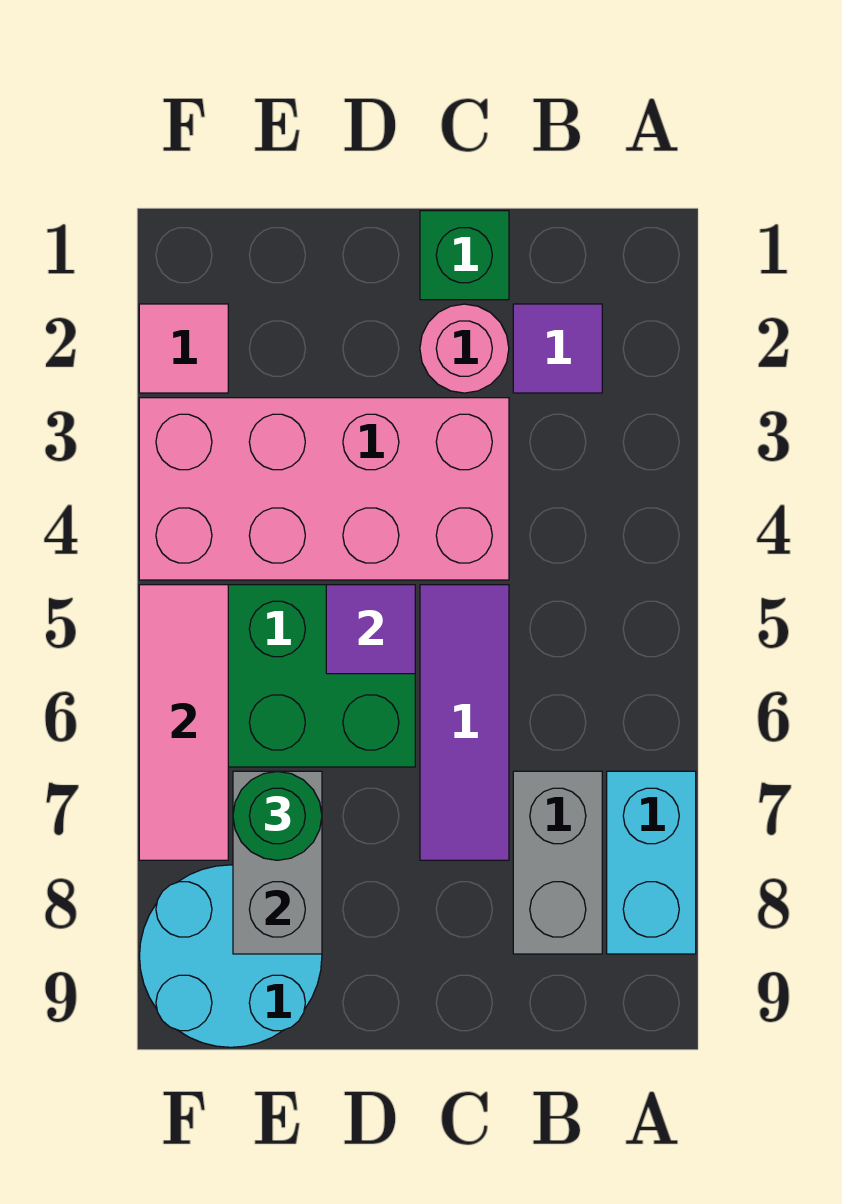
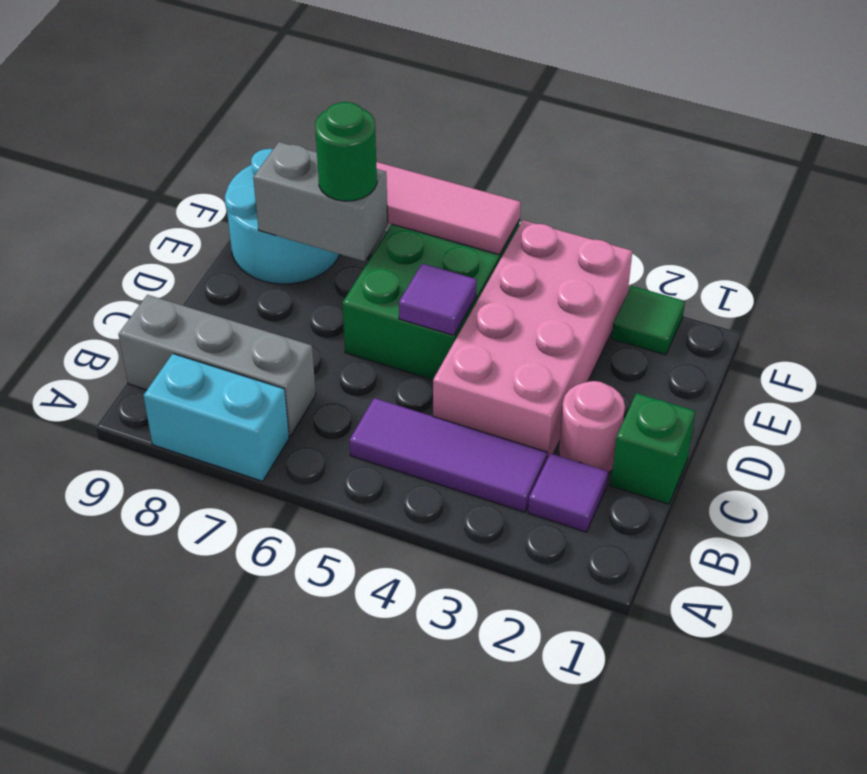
grey 1x2 brick [513,771,602,954] -> grey 1x3 brick [118,295,316,436]
purple 1x3 tile [420,585,509,860] -> purple 1x3 tile moved to [349,398,547,512]
pink 1x1 tile [139,304,228,393] -> green 1x1 tile [612,286,685,355]

